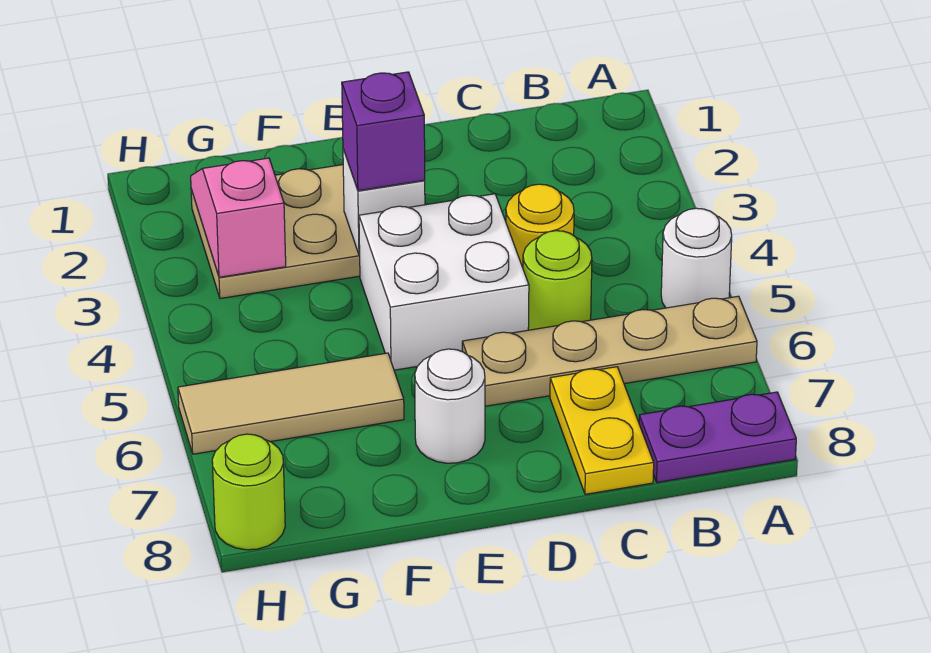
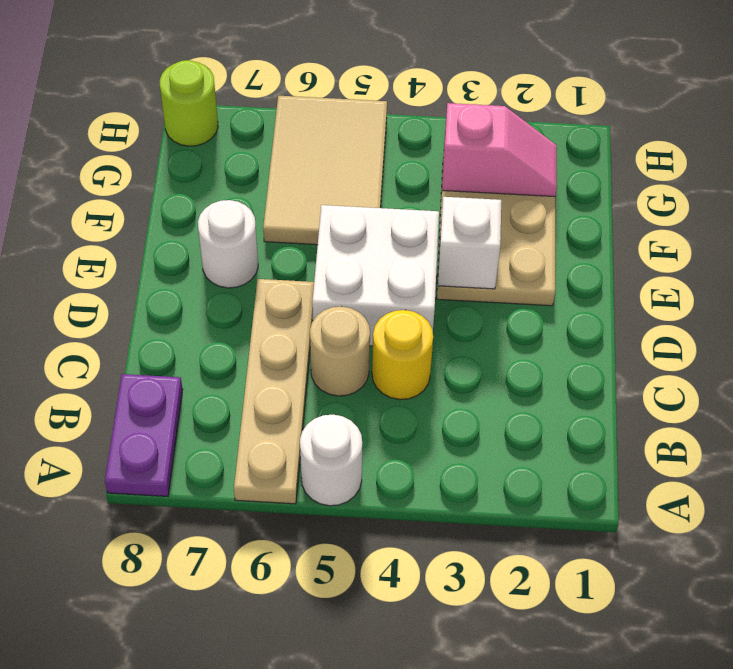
lime 1x1 round brick [523,231,592,330] -> tan 1x1 round brick [310,307,370,396]
yellow 1x2 plate [550,367,654,494] -> none
purple 1x1 brick [342,72,425,191] -> none
tan 1x3 tile [178,353,404,454] -> tan 2x3 tile [263,96,387,245]

